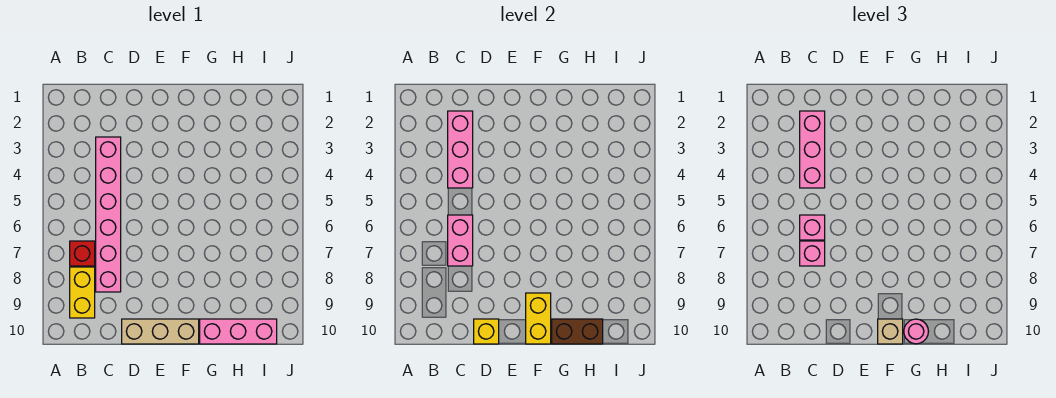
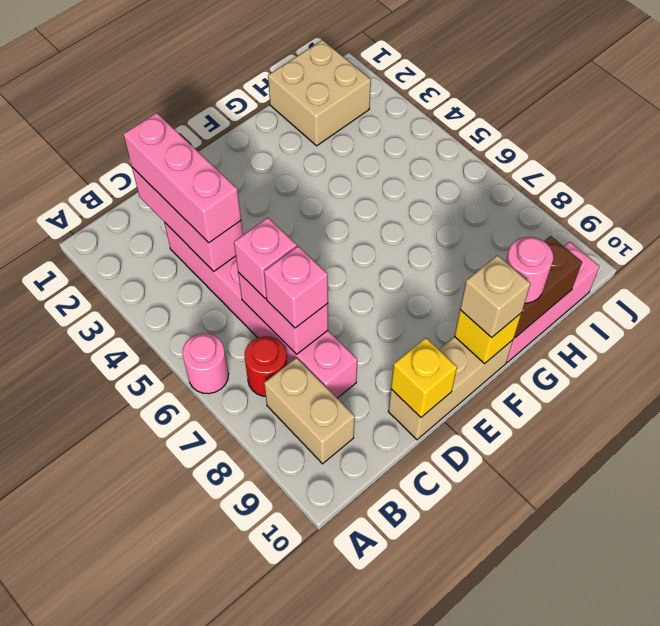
none -> pink 1x1 round brick [182,333,229,394]
red 1x1 brick [70,241,95,266] -> red 1x1 round brick [244,336,287,396]
yellow 1x2 brick [70,267,95,318] -> tan 1x2 brick [264,358,355,464]
yellow 1x2 brick [526,293,551,344] -> yellow 1x1 brick [455,310,521,364]
none -> tan 2x2 brick [268,40,371,146]

